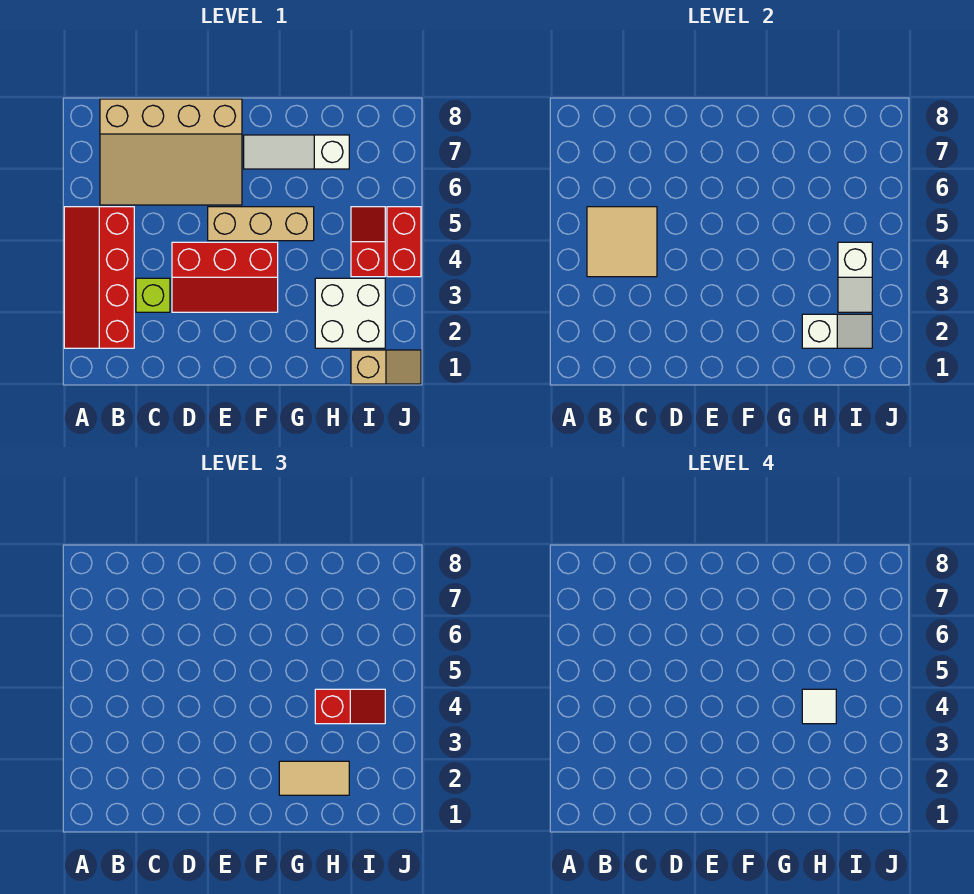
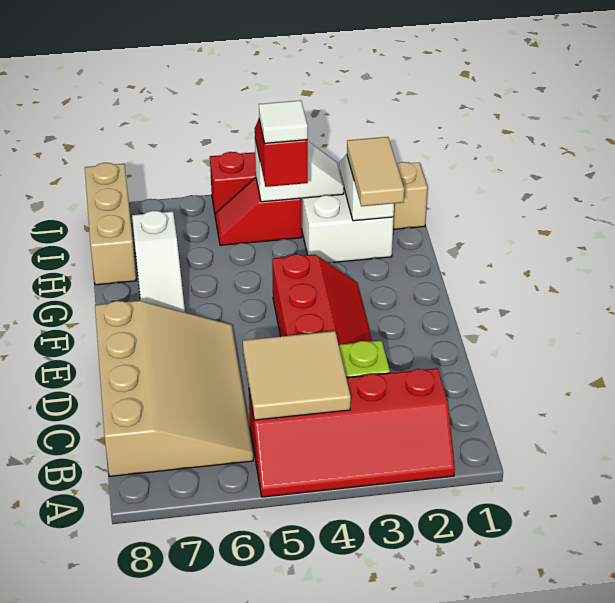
tan 1x3 brick [208,207,314,241] -> tan 1x3 brick moved to [85,163,136,285]

